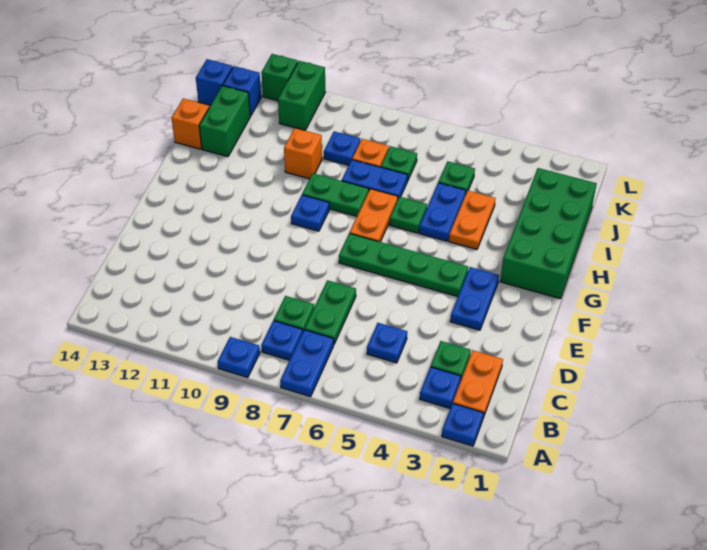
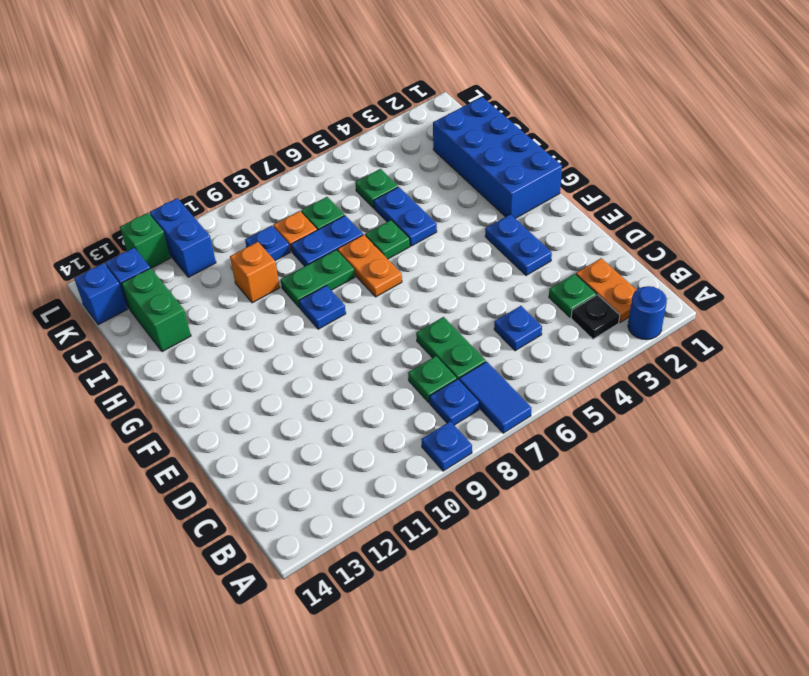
blue 1x1 plate [442,403,484,446] -> blue 1x1 round brick [628,286,667,340]
blue 1x2 plate [280,330,334,397] -> blue 1x2 tile [459,362,531,433]
blue 1x1 plate [420,367,461,408] -> black 1x1 plate [571,295,620,339]
green 1x4 plate [339,233,468,297] -> none
green 2x4 brick [500,168,597,299] -> blue 2x4 brick [433,97,562,219]
orange 1x2 plate [449,191,495,249] -> none
orange 1x1 brick [171,98,209,149] -> none
green 1x2 brick [278,61,326,130] -> blue 1x2 brick [150,198,216,277]

